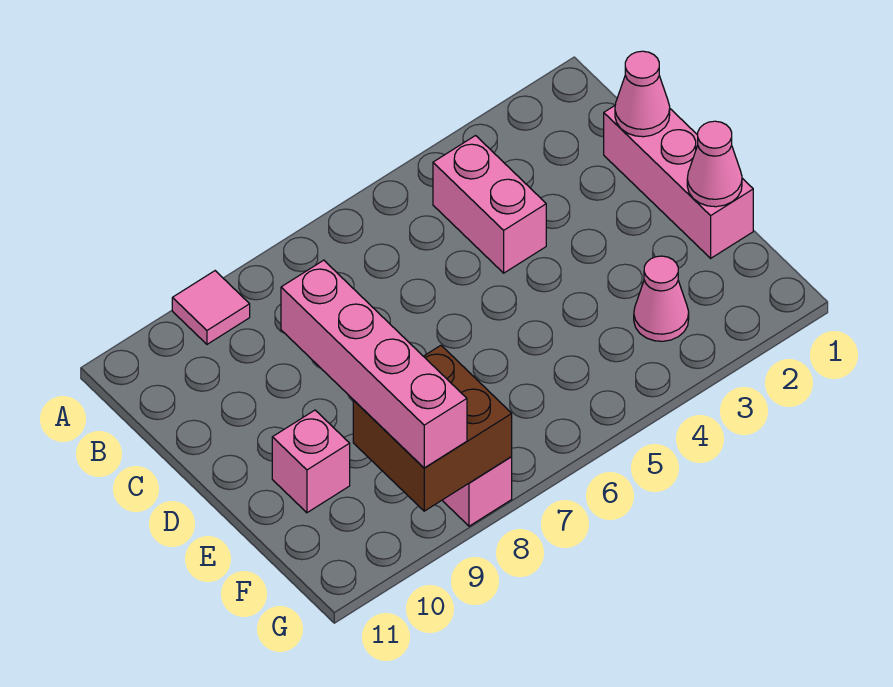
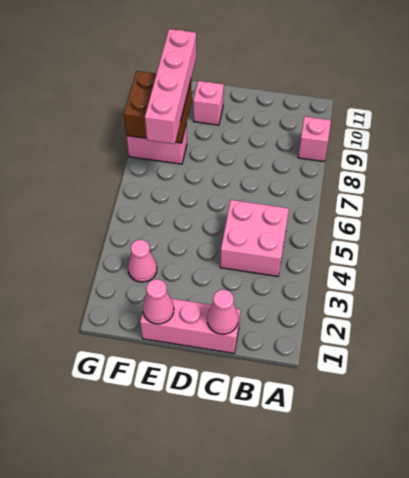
pink 1x1 tile [172,271,250,344] -> pink 1x1 brick [298,116,331,162]
pink 1x2 brick [433,136,546,273] -> pink 2x2 brick [220,200,289,276]
pink 1x4 brick [281,260,467,468] -> pink 1x4 brick turned to [145,29,196,144]

